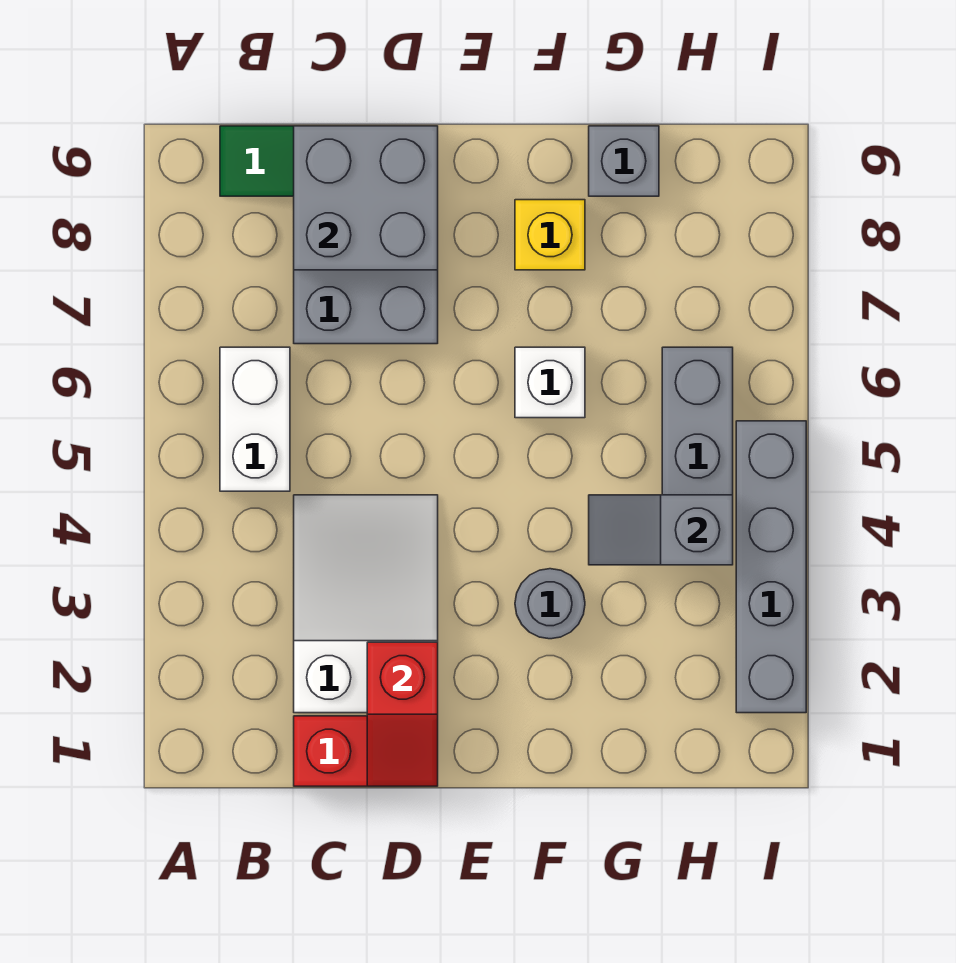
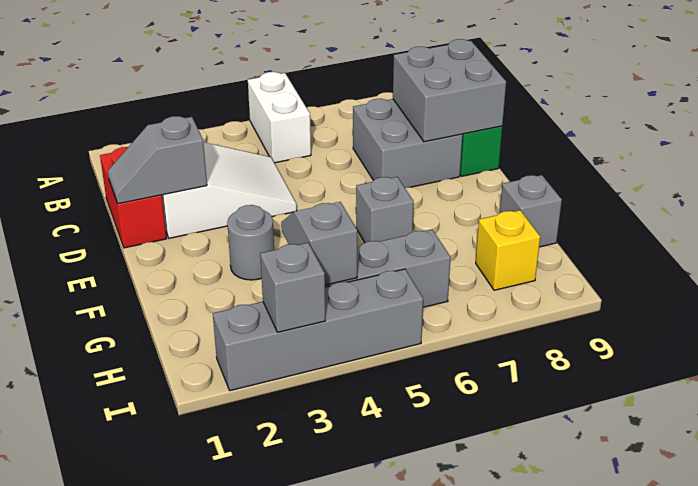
white 1x2 brick [220,347,290,491] -> white 1x2 brick turned to [248,72,311,163]
red 1x2 slope [367,642,438,786] -> grey 1x2 slope [108,116,207,204]
white 1x1 brick [515,347,585,418] -> grey 1x1 brick [356,177,414,243]
yellow 1x1 brick [515,200,585,270] -> yellow 1x1 brick moved to [476,210,540,290]
none -> grey 1x1 brick [260,243,325,332]

